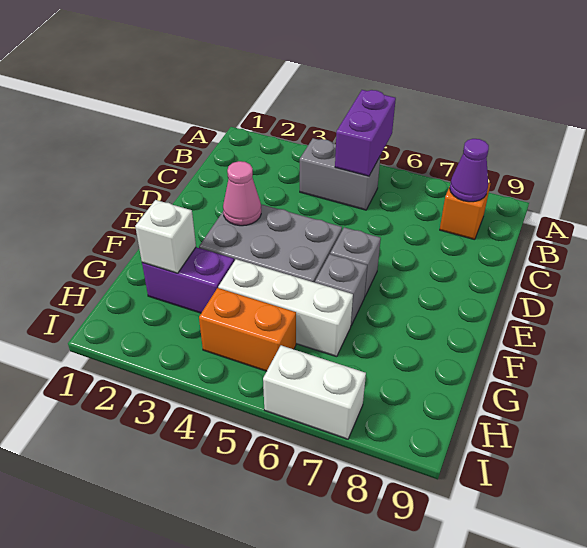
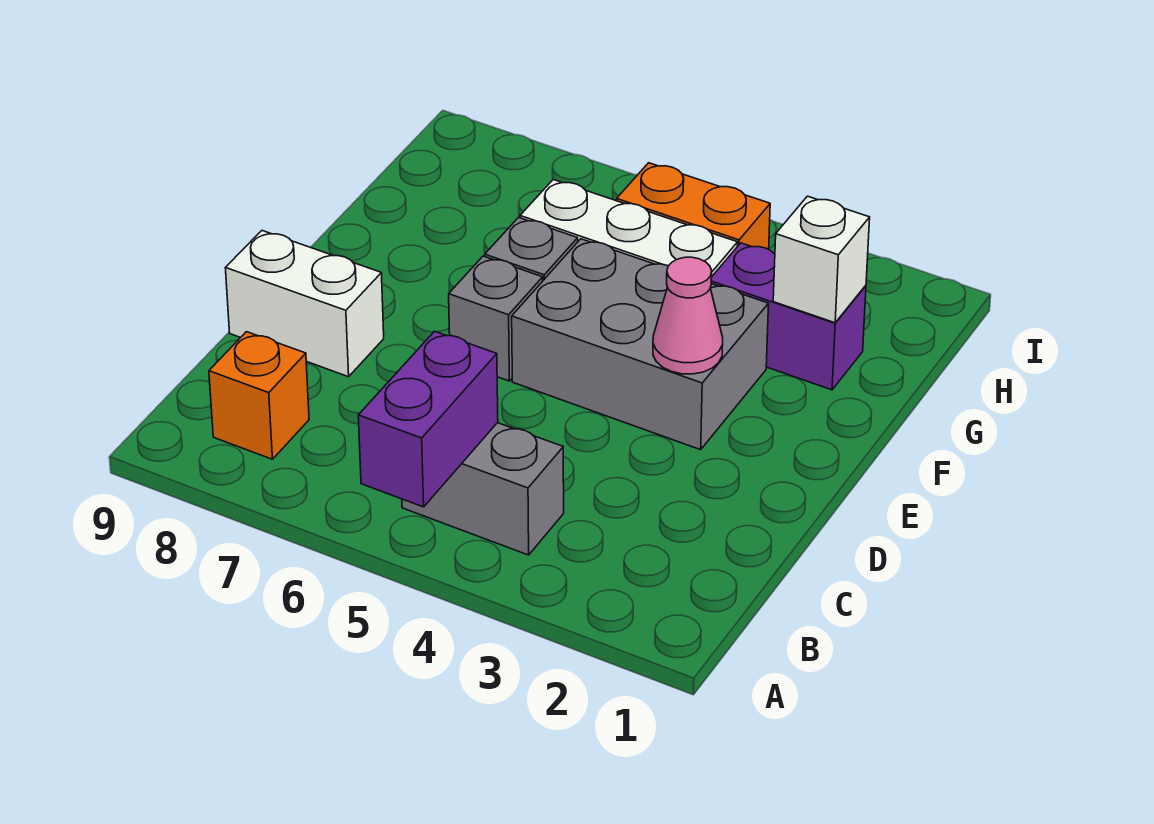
purple 1x1 cone [450,139,489,202] -> none
white 1x2 brick [263,345,366,439] -> white 1x2 brick moved to [226,231,384,377]

